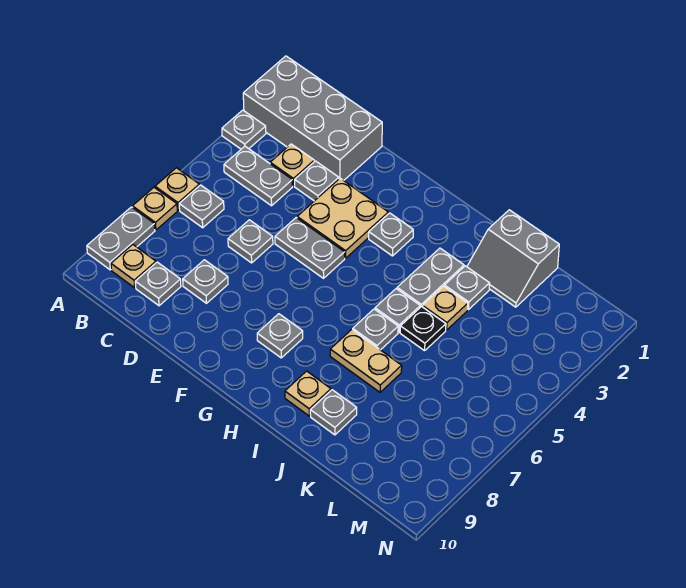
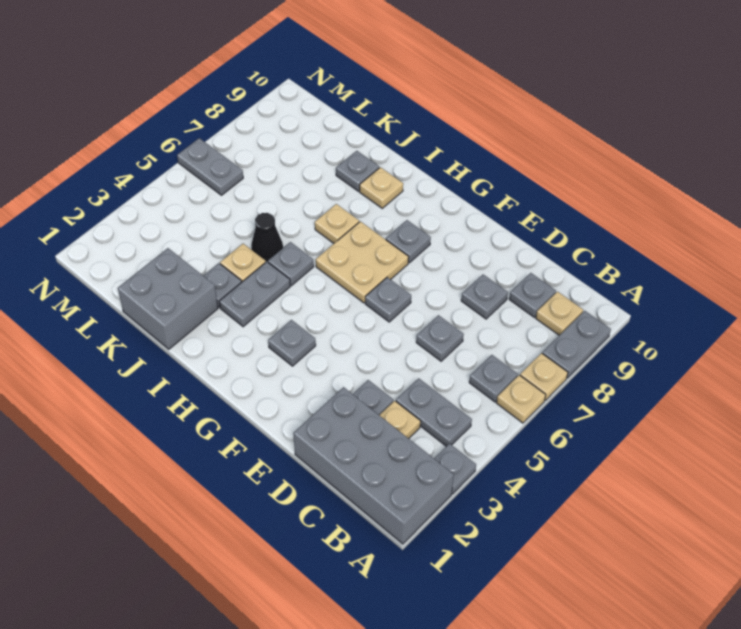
tan 2x2 plate [297,178,388,258] -> tan 2x2 plate moved to [316,221,409,303]
grey 1x2 plate [275,218,345,278] -> grey 1x2 plate moved to [177,138,243,195]
grey 1x1 plate [353,309,398,350] -> grey 1x1 plate moved to [365,277,411,322]
tan 1x2 plate [330,330,402,392] -> tan 1x1 plate [315,204,359,243]
grey 2x2 slope [467,210,559,307] -> grey 2x2 brick [118,248,218,349]
black 1x1 plate [400,306,446,351] -> black 1x1 cone [251,213,283,262]

